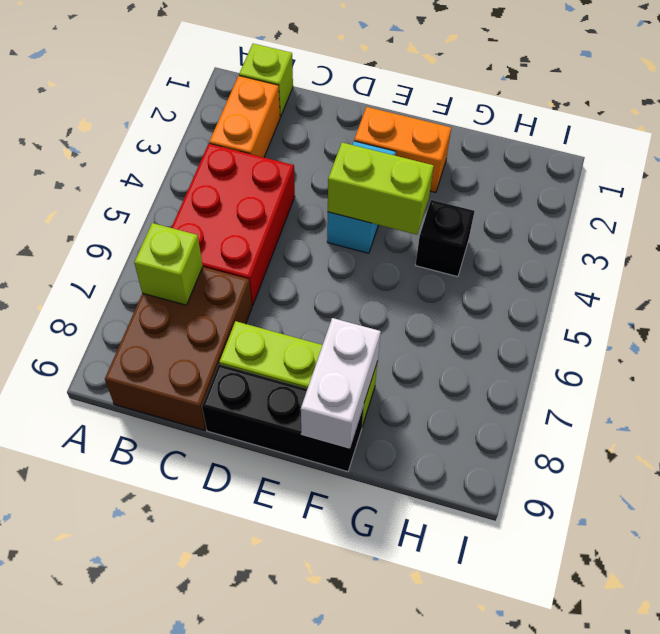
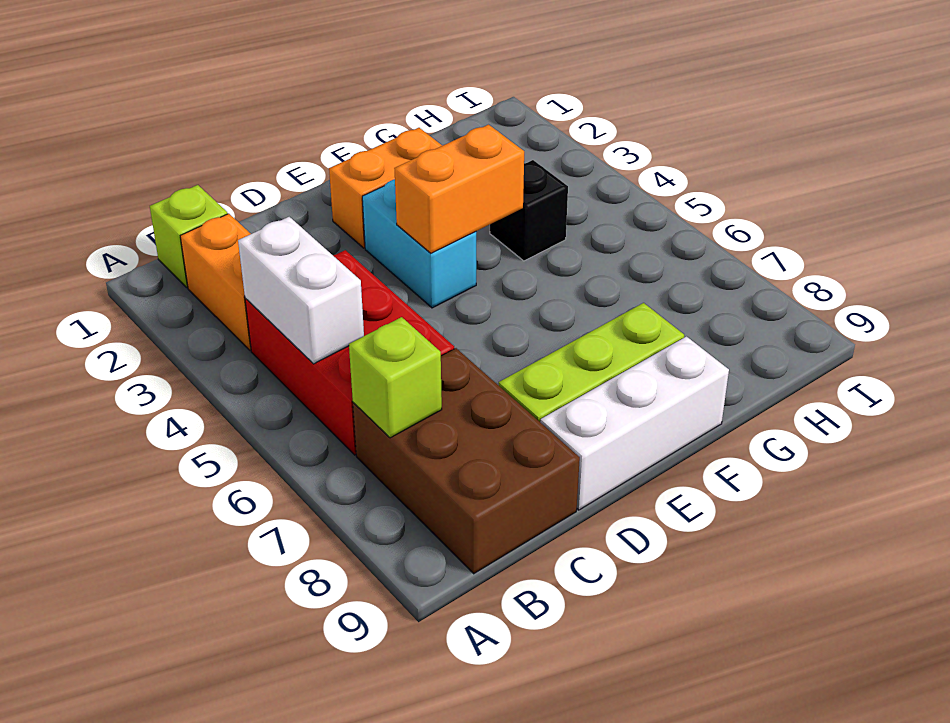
black 1x3 brick [202,364,364,472] -> white 1x3 brick [540,336,729,510]
lime 1x2 brick [328,143,434,235] -> orange 1x2 brick [394,125,524,253]
white 1x2 brick [301,318,381,448] -> white 1x2 brick moved to [238,217,364,364]

